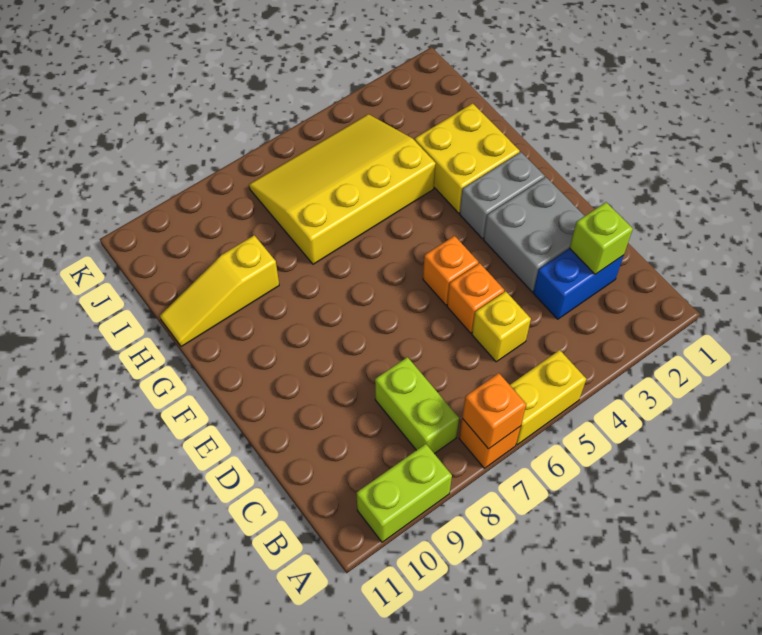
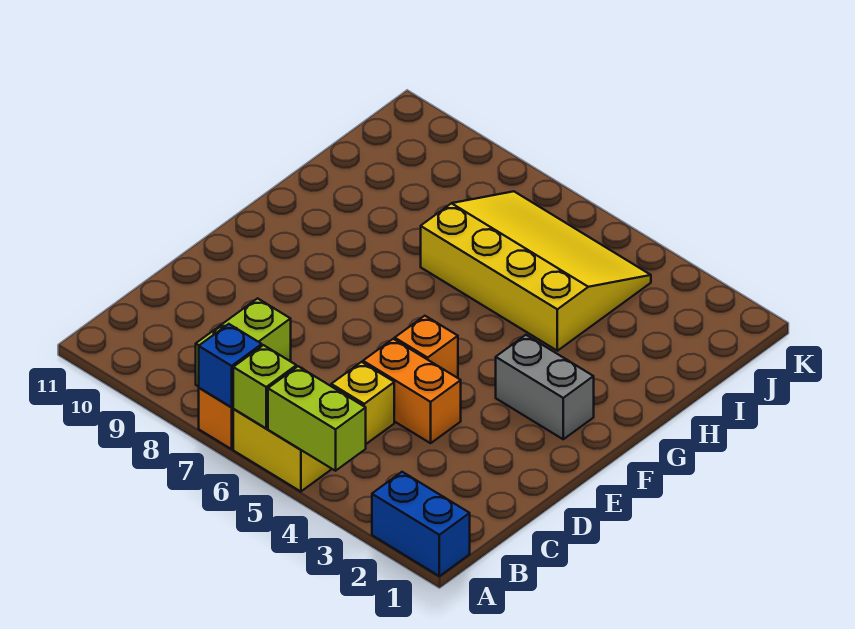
orange 1x1 brick [462,373,526,449] -> blue 1x1 brick [199,324,262,407]
lime 1x2 brick [356,444,452,542] -> lime 1x2 brick moved to [268,366,366,471]
blue 1x2 brick [533,248,624,319] -> blue 1x2 brick moved to [372,472,470,576]
lime 1x1 brick [570,202,633,274] -> lime 1x1 brick moved to [233,345,296,428]
grey 2x2 brick [484,177,584,292] -> none
orange 1x1 brick [447,263,504,333] -> orange 1x2 brick [363,339,461,443]
yellow 2x2 brick [415,103,520,213] -> none
yellow 1x3 slope [160,235,279,347] -> none

